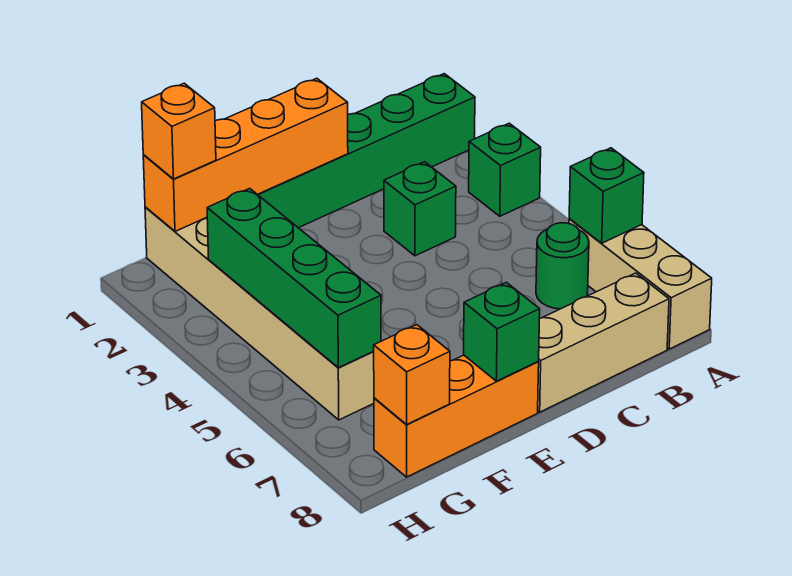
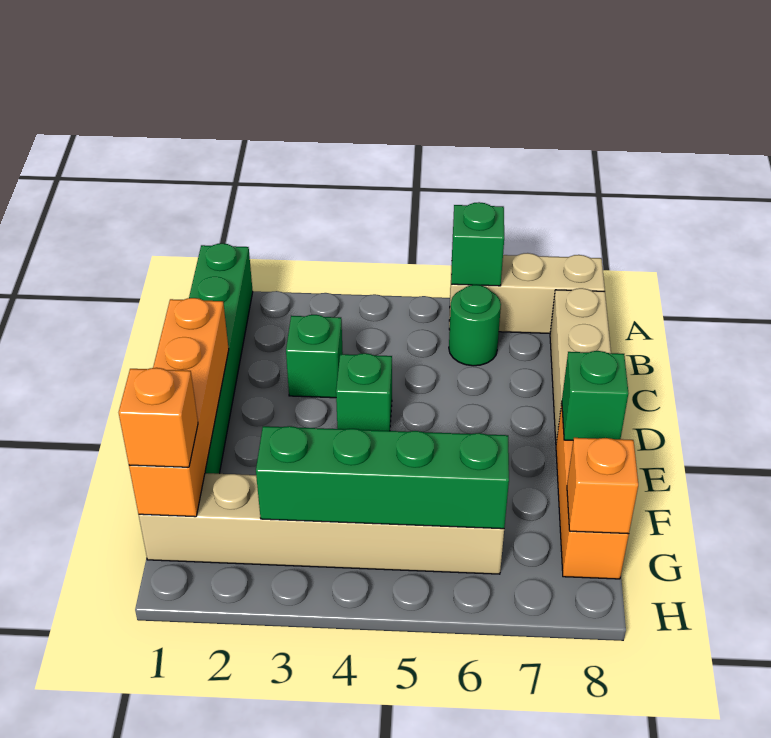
green 1x1 brick [469,123,541,216] -> green 1x1 brick moved to [336,353,392,431]

